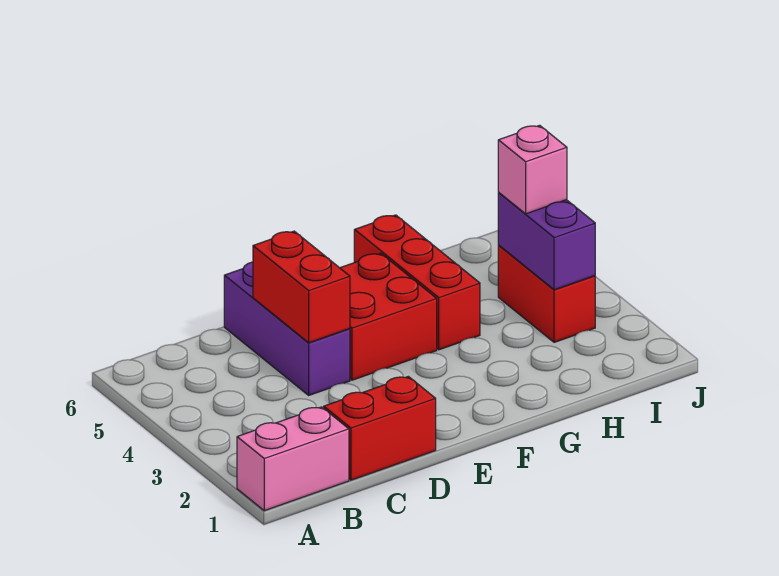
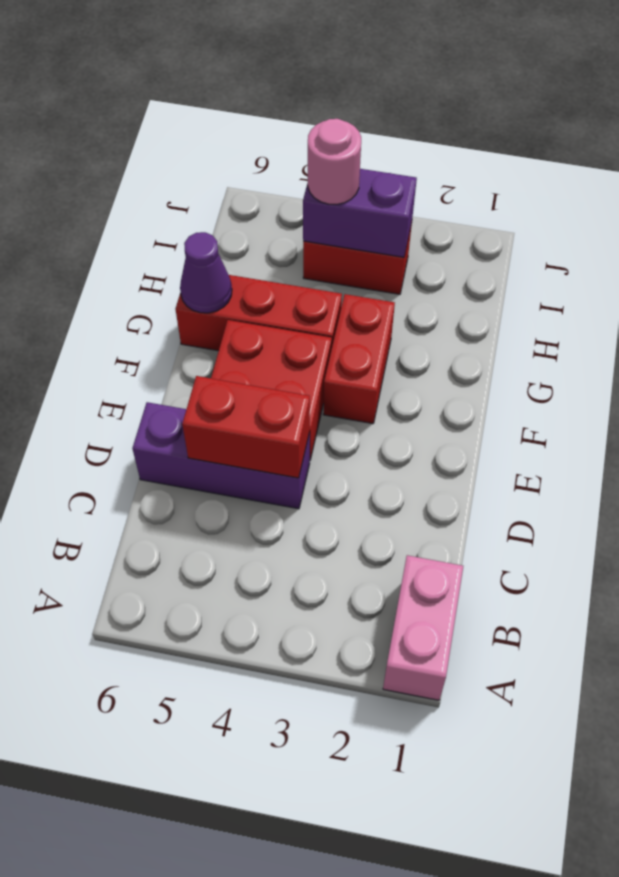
red 1x2 brick [324,376,436,480] -> red 1x2 brick moved to [323,294,395,424]
none -> purple 1x1 cone [180,232,232,313]
pink 1x1 brick [498,125,567,214] -> pink 1x1 round brick [308,119,361,204]

